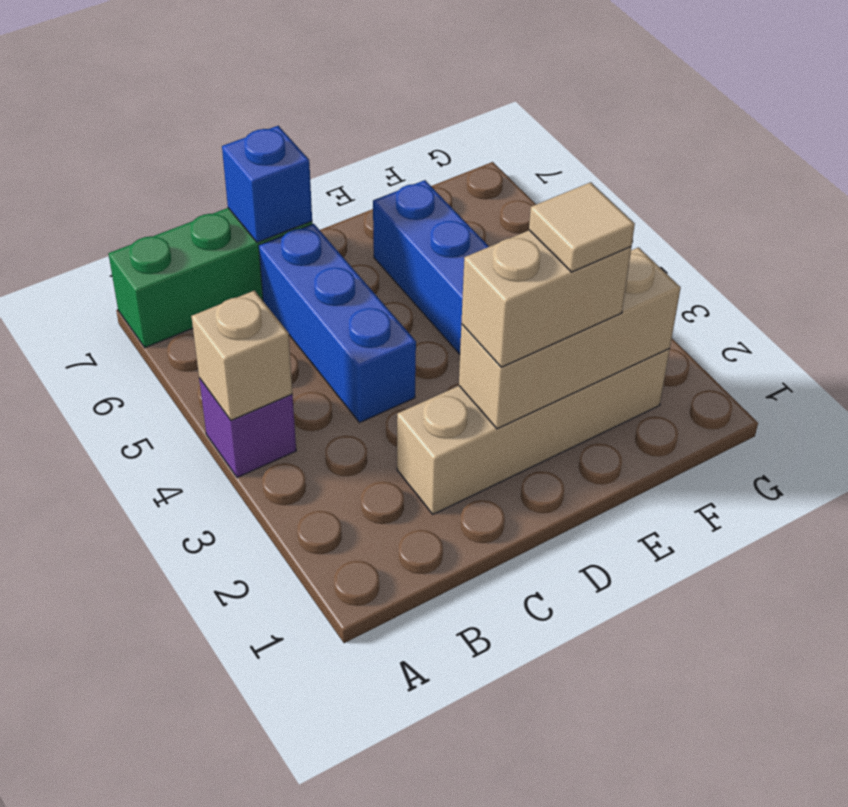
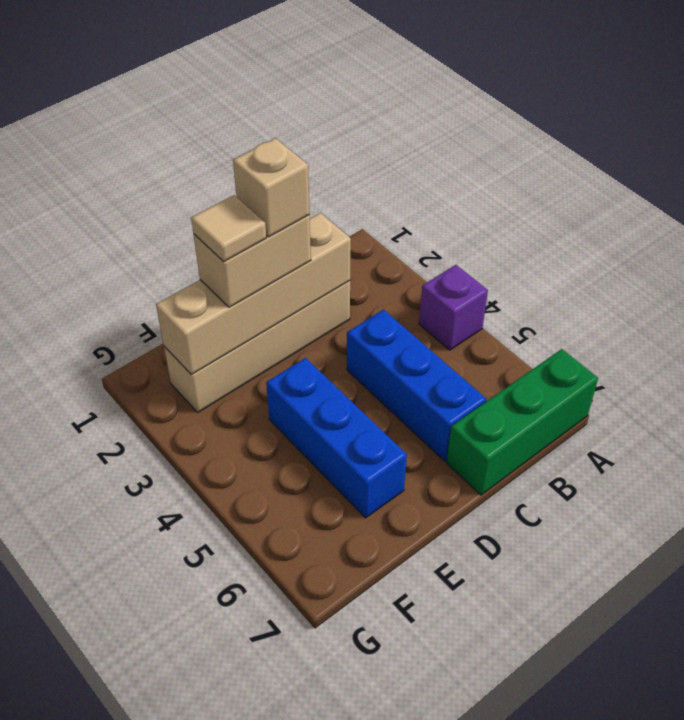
tan 1x1 brick [191,291,292,420] -> tan 1x1 brick moved to [233,138,310,237]
blue 1x1 brick [222,126,312,243] -> none
tan 1x3 brick [459,247,681,429] -> tan 1x4 brick [156,213,351,374]

